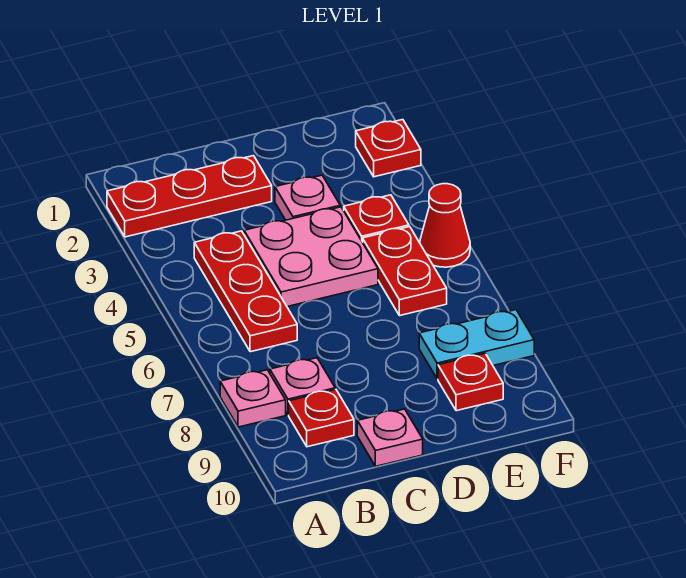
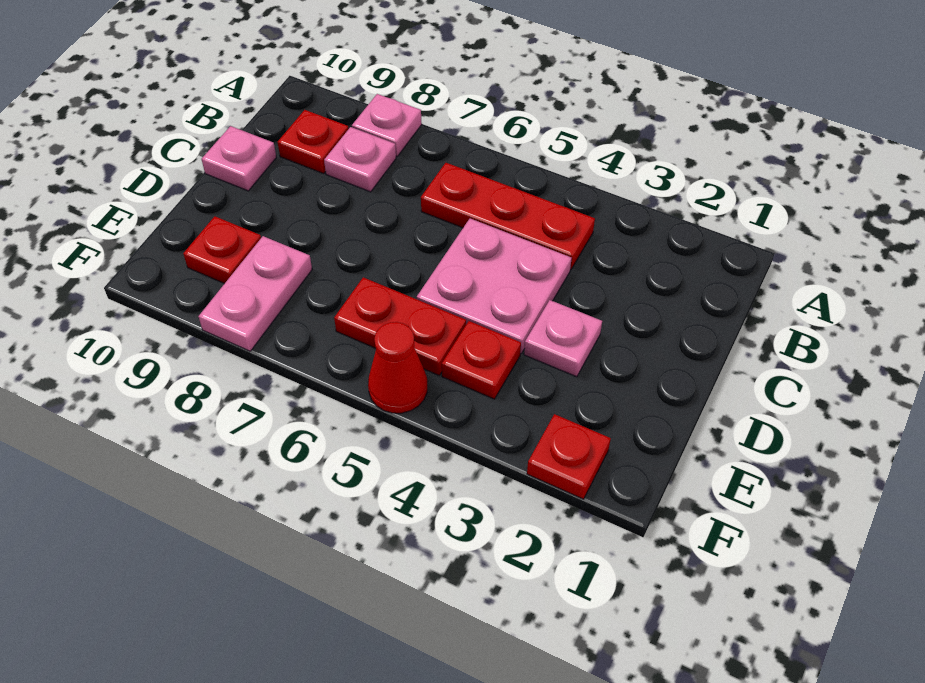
red 1x3 plate [107,156,272,237] -> none
cyan 1x2 plate [419,310,534,379] -> pink 1x2 plate [198,236,312,351]

